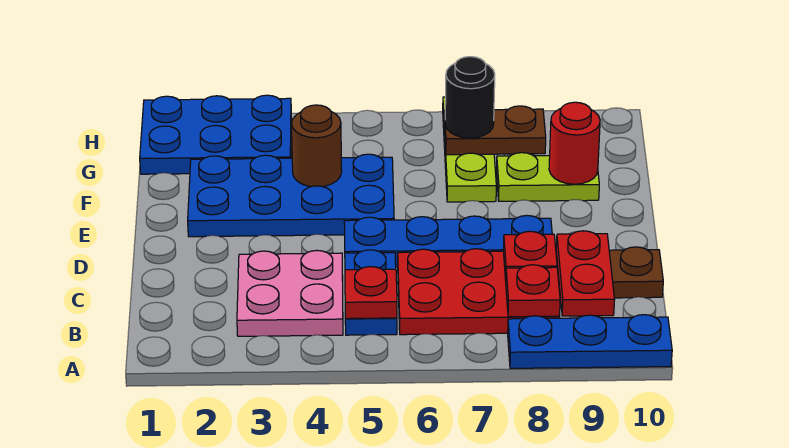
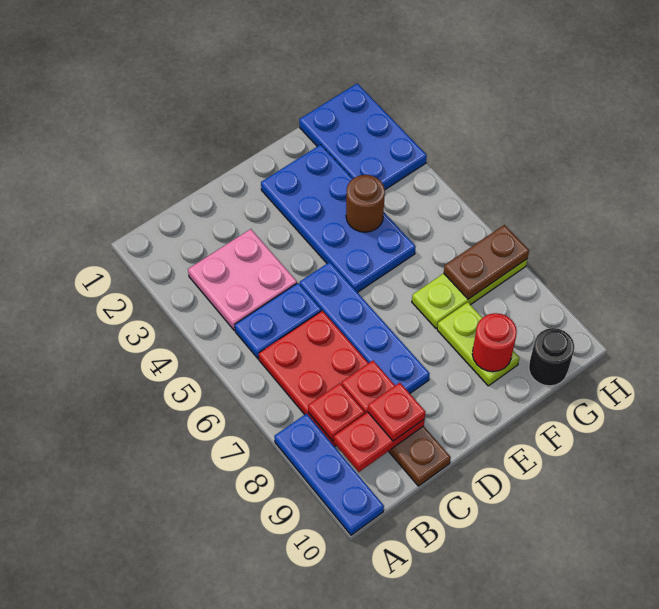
red 1x1 plate [345,267,397,319] -> red 1x1 plate moved to [368,383,426,441]
brown 1x2 plate [444,106,546,155] -> brown 1x2 plate turned to [444,225,529,299]
black 1x1 round brick [445,57,495,138] -> black 1x1 round brick moved to [529,328,574,386]

